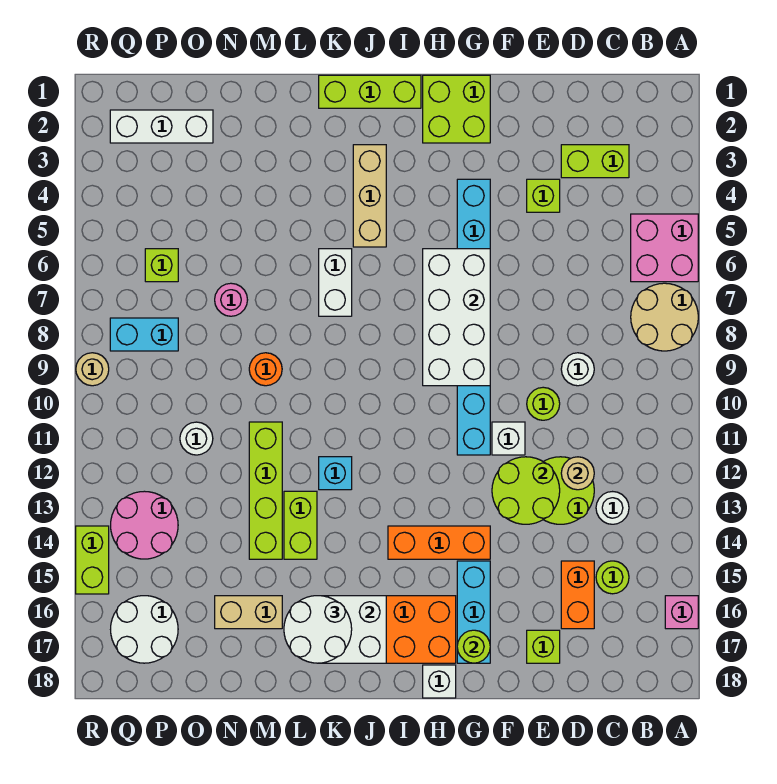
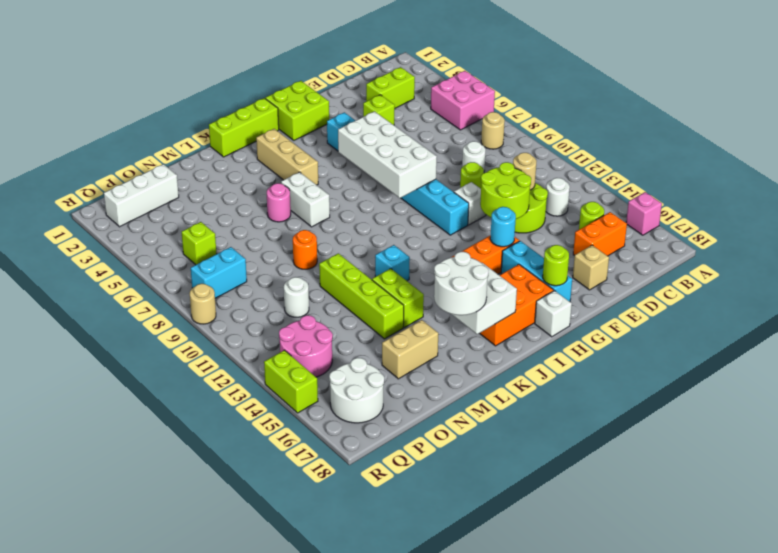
tan 2x2 round brick [631,283,698,351] -> tan 1x1 round brick [481,112,505,149]
orange 1x2 brick [561,561,594,629] -> orange 1x2 brick turned to [573,212,627,256]
lime 1x1 brick [527,630,560,663] -> tan 1x1 brick [573,245,609,290]
none -> cyan 1x1 round brick [490,207,516,247]
pink 1x1 round brick [215,283,247,316] -> pink 1x1 round brick moved to [267,183,291,222]

